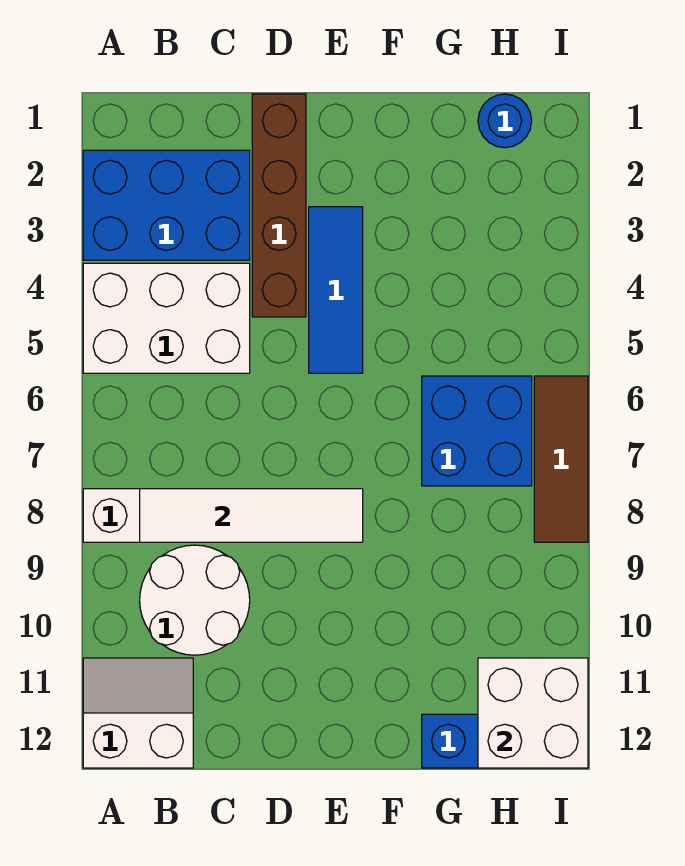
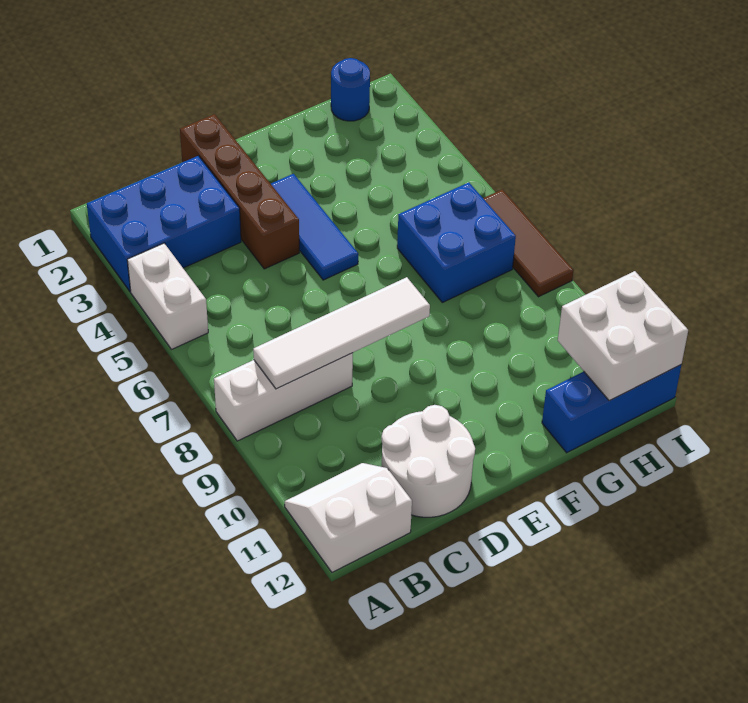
white 2x3 brick [83,263,250,373] -> white 1x2 brick [127,243,208,349]
white 2x2 round brick [140,545,250,655] -> white 2x2 round brick moved to [382,405,475,517]

